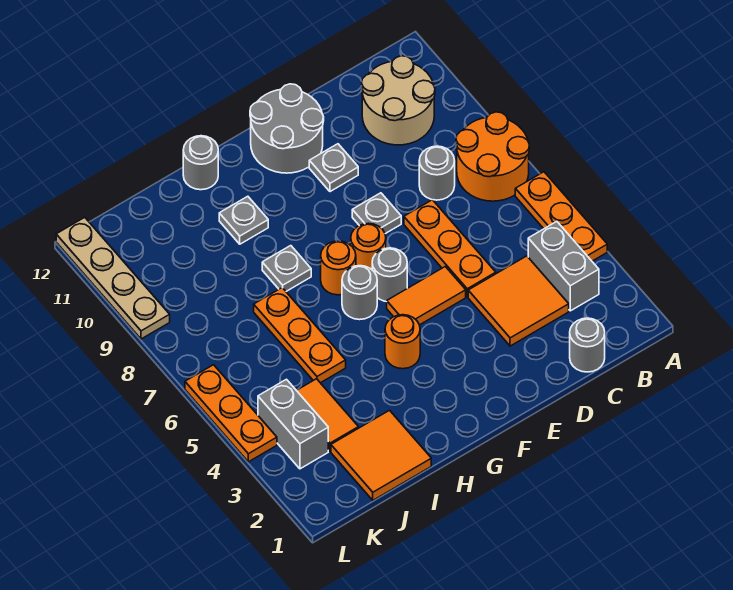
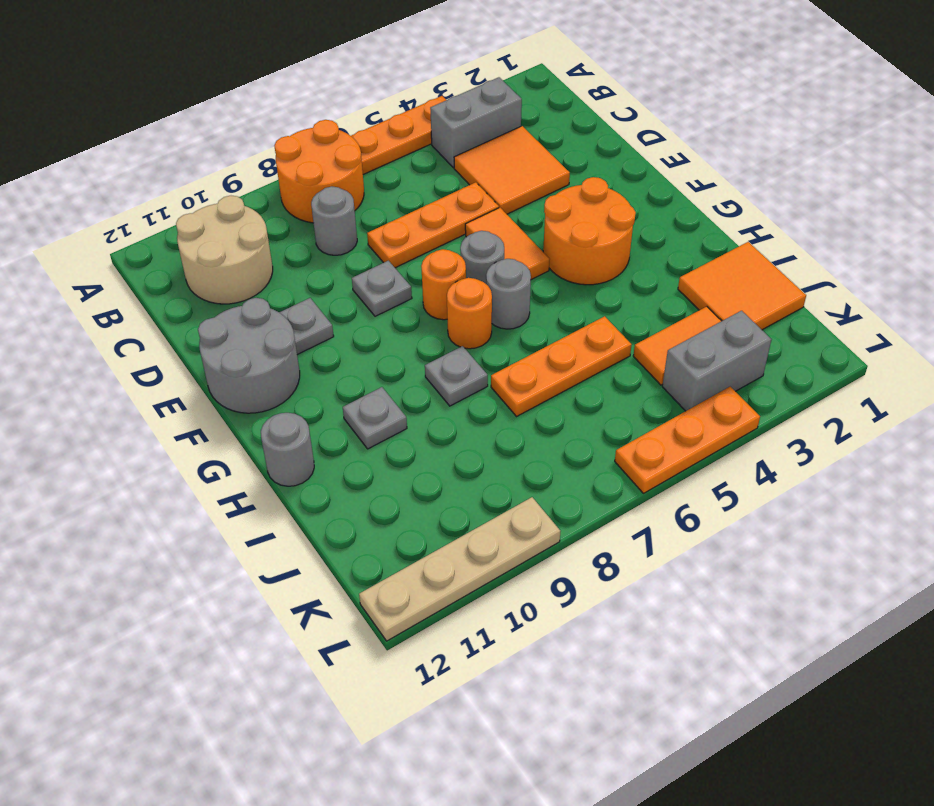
grey 1x1 round brick [570,318,605,372] -> none
orange 1x1 round brick [385,315,420,369] -> orange 2x2 round brick [543,177,636,285]

